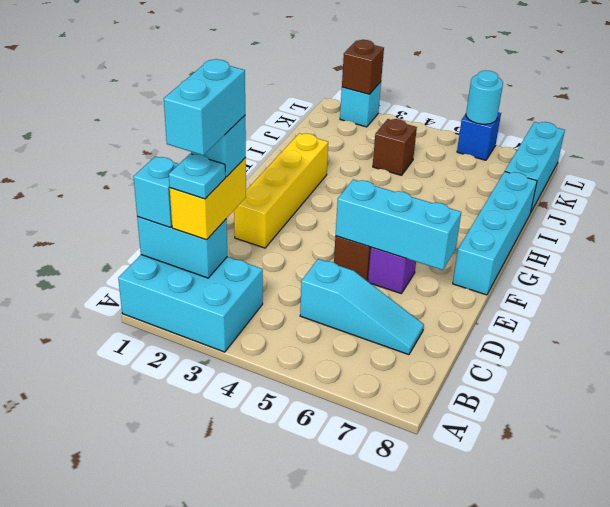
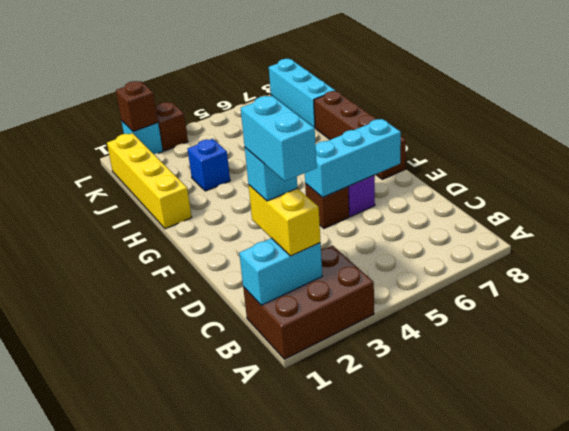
cyan 2x3 brick [118,255,263,352] -> brown 2x3 brick [243,246,374,359]
cyan 1x1 brick [133,156,179,227] -> none
cyan 1x1 plate [169,154,225,199] -> none
cyan 1x3 slope [300,259,424,355] -> none
yellow 1x4 brick [234,133,328,248] -> yellow 1x4 brick moved to [107,133,192,229]
cyan 1x4 brick [453,172,537,295] -> brown 1x4 brick [314,91,406,179]
brown 1x1 brick [373,119,417,175] -> brown 1x1 brick moved to [156,102,188,151]
blue 1x1 brick [457,112,501,160] -> blue 1x1 brick moved to [188,139,230,191]
cyan 1x1 round brick [466,71,503,124] -> none

